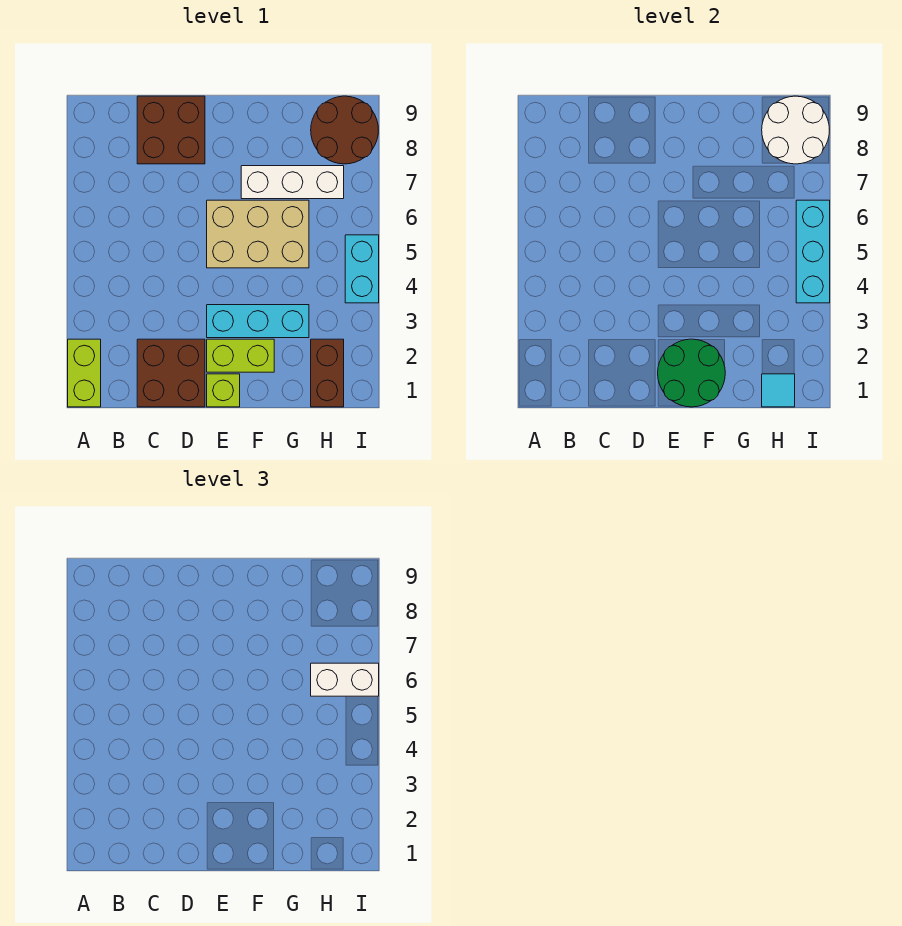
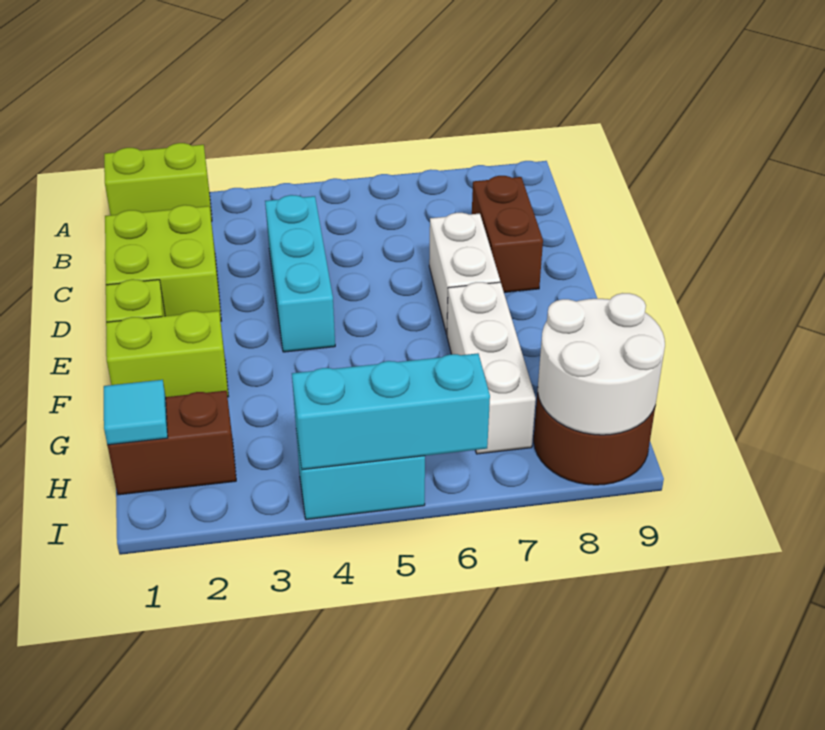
brown 2x2 brick [137,339,205,407] -> lime 2x2 brick [105,205,221,321]
brown 2x2 brick [137,96,205,164] -> brown 1x2 brick [472,176,543,292]
green 2x2 round brick [658,339,725,407] -> none
lime 1x2 brick [207,339,274,372] -> lime 1x2 brick turned to [106,311,229,397]
cyan 1x3 brick [207,305,309,338] -> cyan 1x3 brick moved to [265,195,335,352]
tan 2x3 brick [207,200,309,268] -> none
white 1x2 brick [311,663,379,696] -> white 1x2 brick moved to [429,213,500,334]

